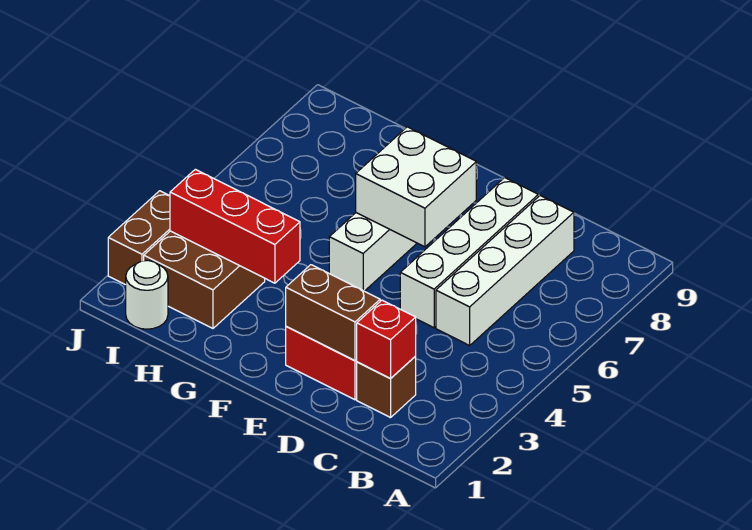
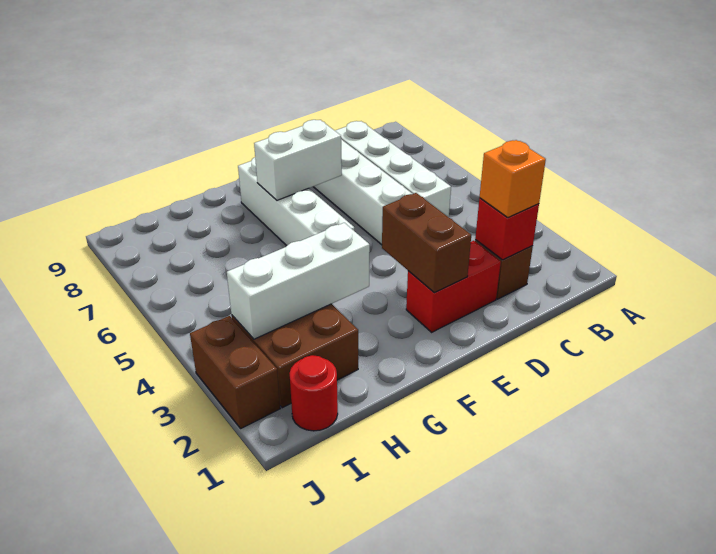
none -> orange 1x1 brick [480,140,546,217]
brown 1x2 brick [286,265,380,360] -> brown 1x2 brick turned to [382,193,471,293]
white 2x2 brick [356,127,476,247] -> white 1x2 brick [254,120,342,200]
red 1x3 brick [170,169,300,283] -> white 1x3 brick [227,223,370,339]
white 1x1 round brick [126,260,168,329] -> red 1x1 round brick [289,355,338,431]

